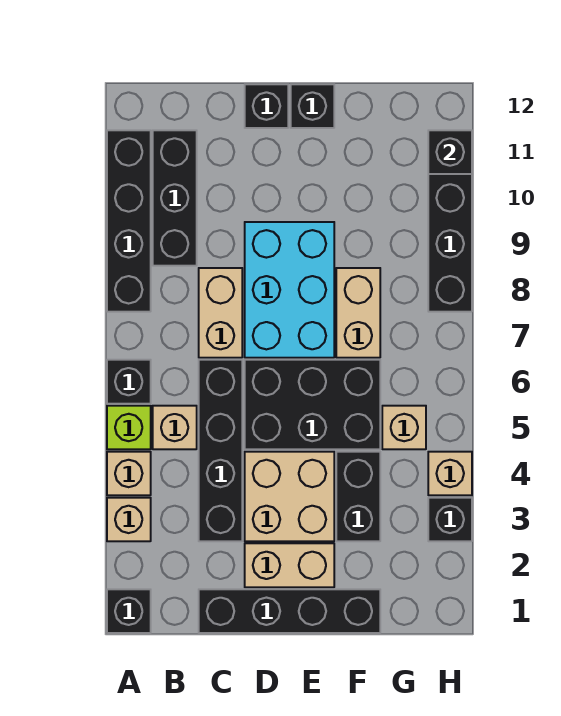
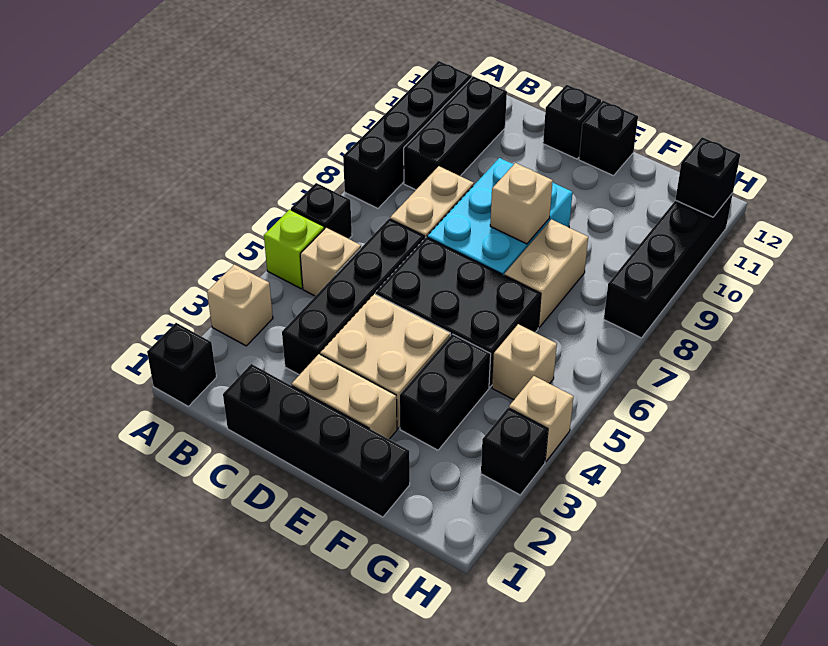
tan 1x1 brick [107,452,151,495] -> tan 1x1 brick moved to [490,163,553,244]

